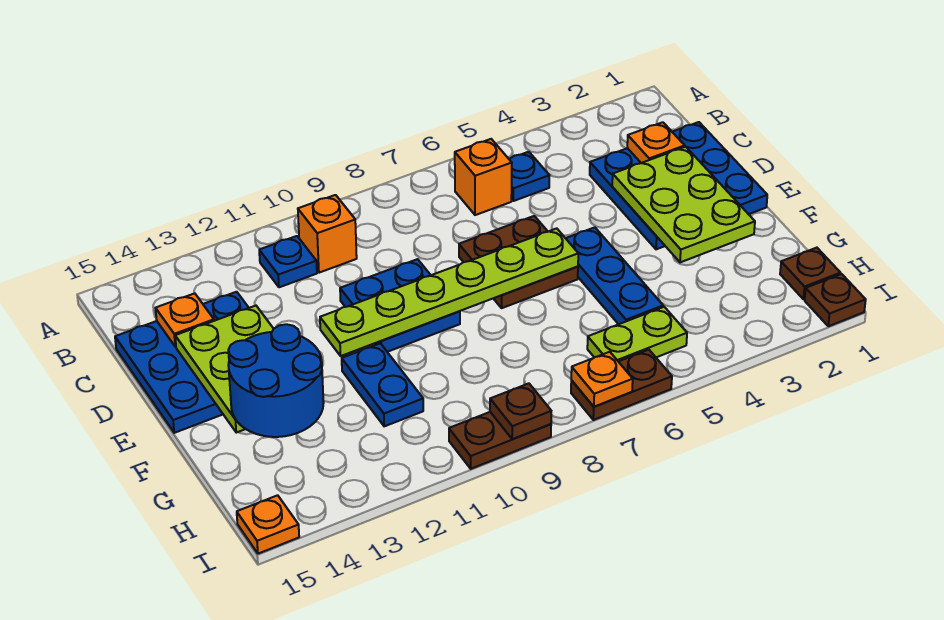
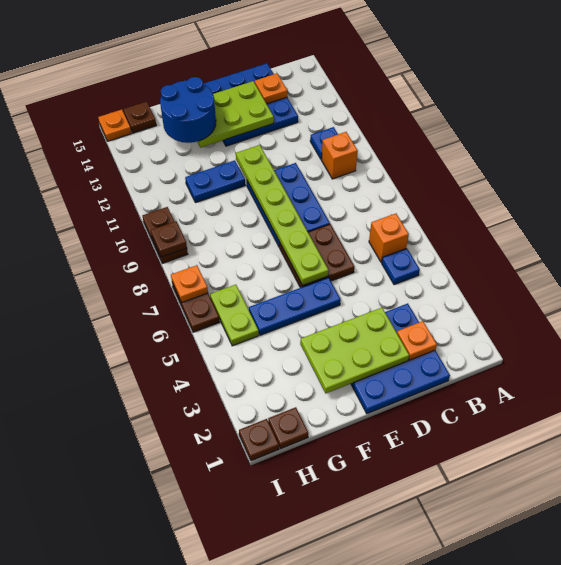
blue 2x2 plate [340,259,460,352] -> blue 2x3 plate [247,163,330,247]
none -> brown 1x1 plate [123,102,156,133]

